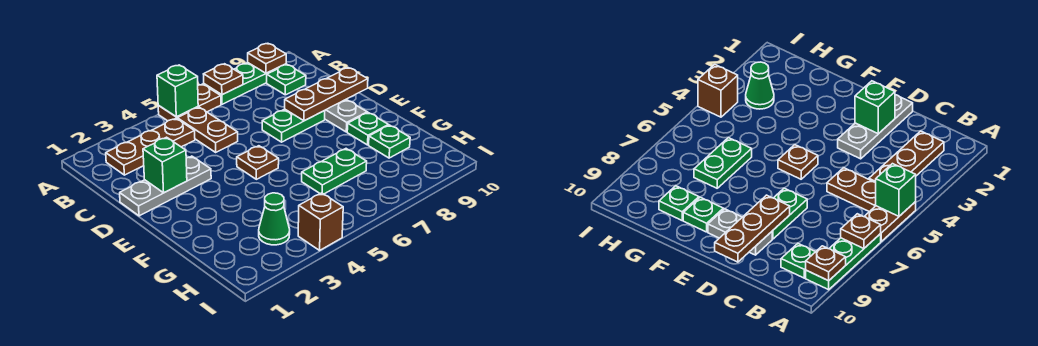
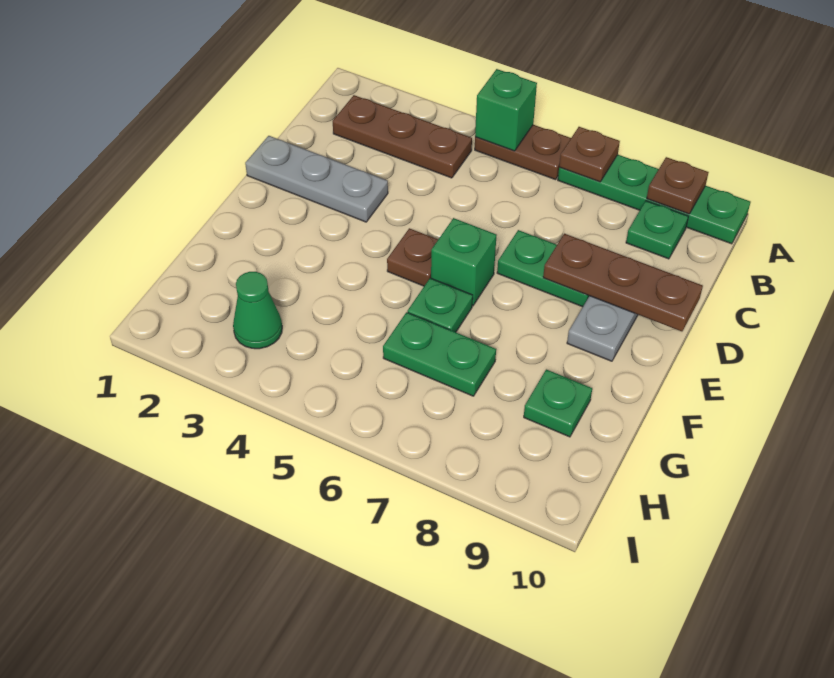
green 1x3 plate [204,63,286,104] -> green 1x4 plate [558,155,750,244]
brown 1x2 plate [177,107,238,152] -> none
green 1x1 brick [143,137,187,193] -> green 1x1 brick moved to [431,218,497,306]
green 1x1 plate [347,113,388,145] -> green 1x1 plate moved to [407,278,473,332]
brown 1x1 brick [298,193,343,250] -> none

